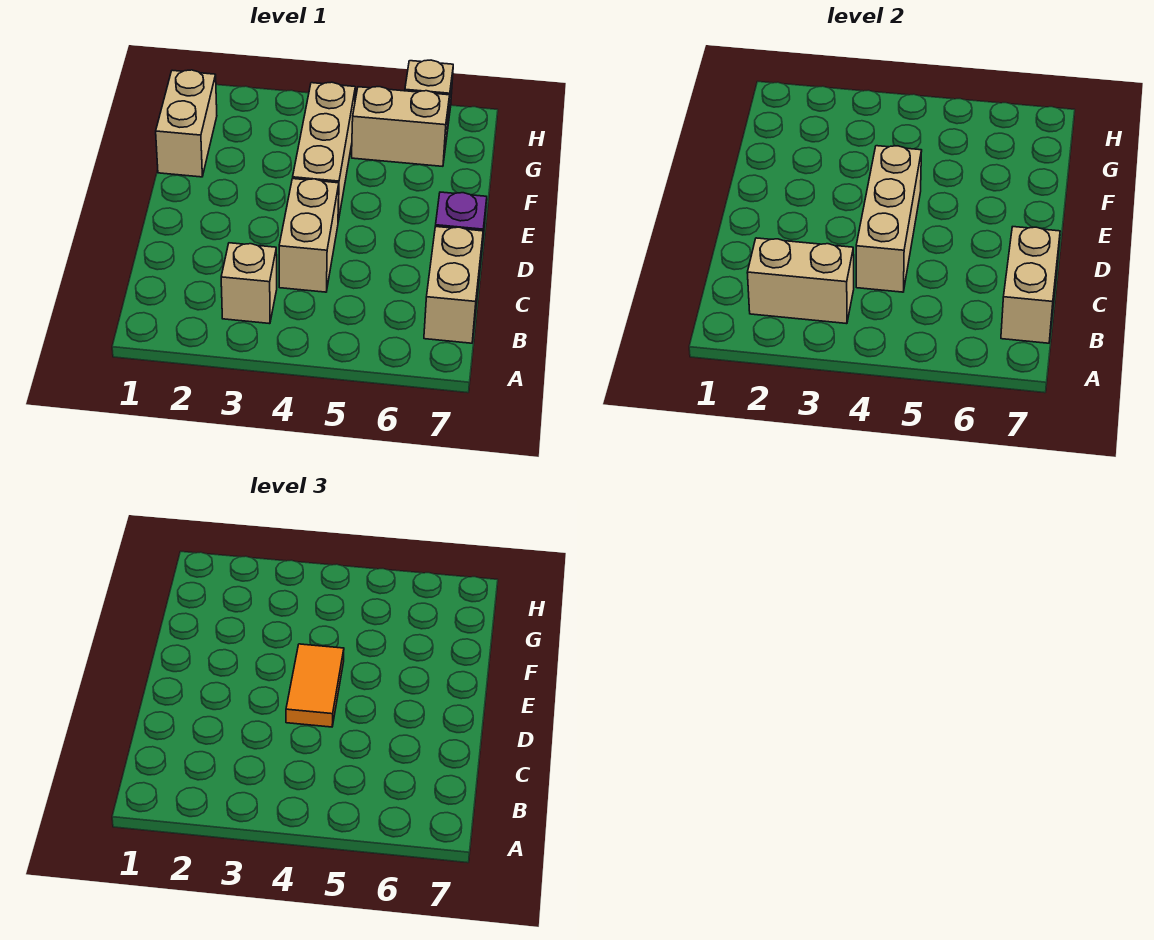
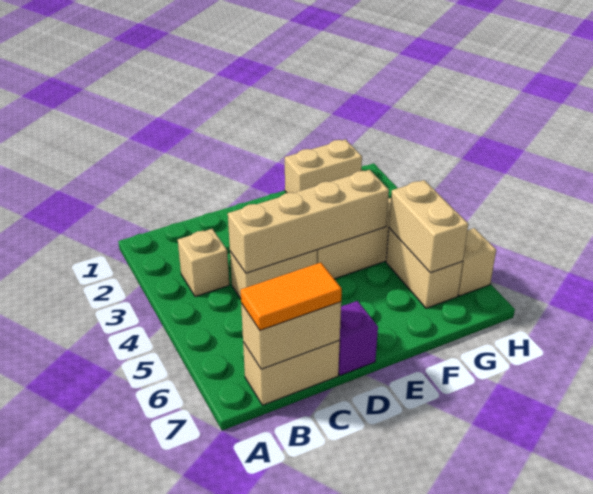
tan 1x2 brick [747,238,854,324] -> tan 1x2 brick moved to [389,180,468,273]
tan 1x3 brick [856,146,922,292] -> tan 1x4 brick [228,170,389,273]
orange 1x2 tile [286,644,344,727] -> orange 1x2 tile moved to [241,263,342,330]

